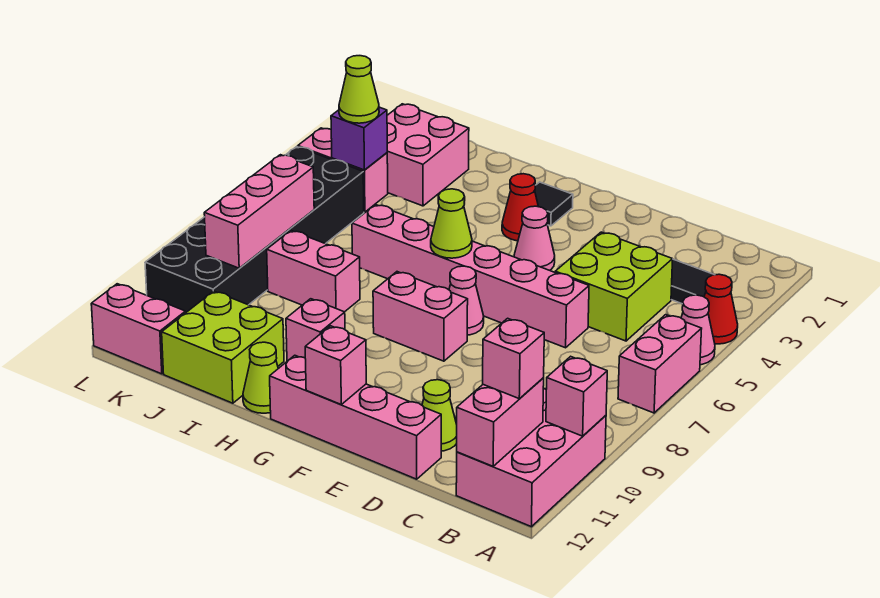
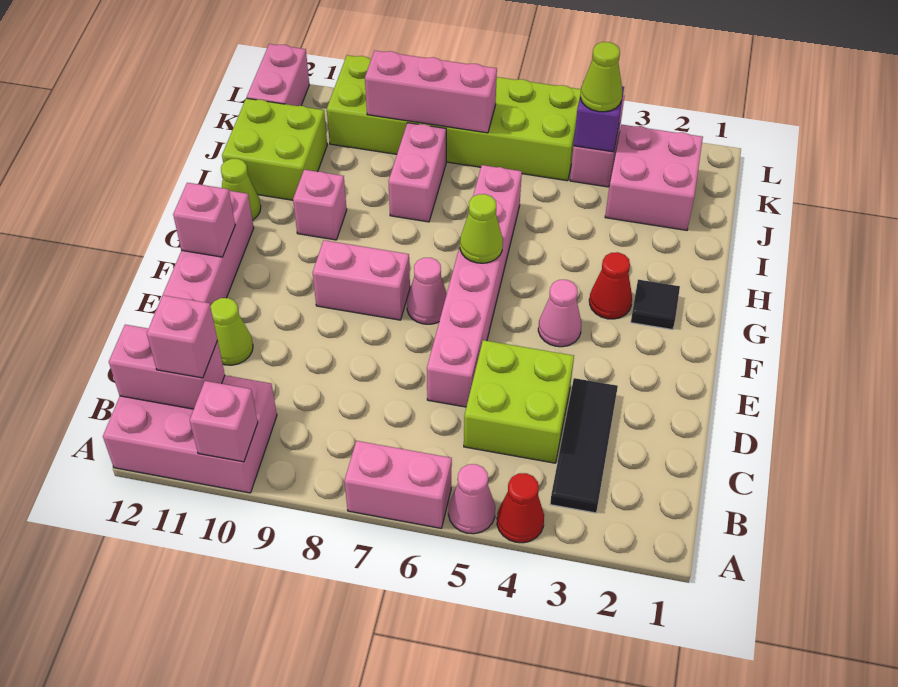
pink 1x2 brick [373,272,468,361] -> pink 1x2 brick turned to [312,240,410,320]
black 2x6 brick [145,147,364,312] -> lime 2x6 brick [327,55,581,181]

